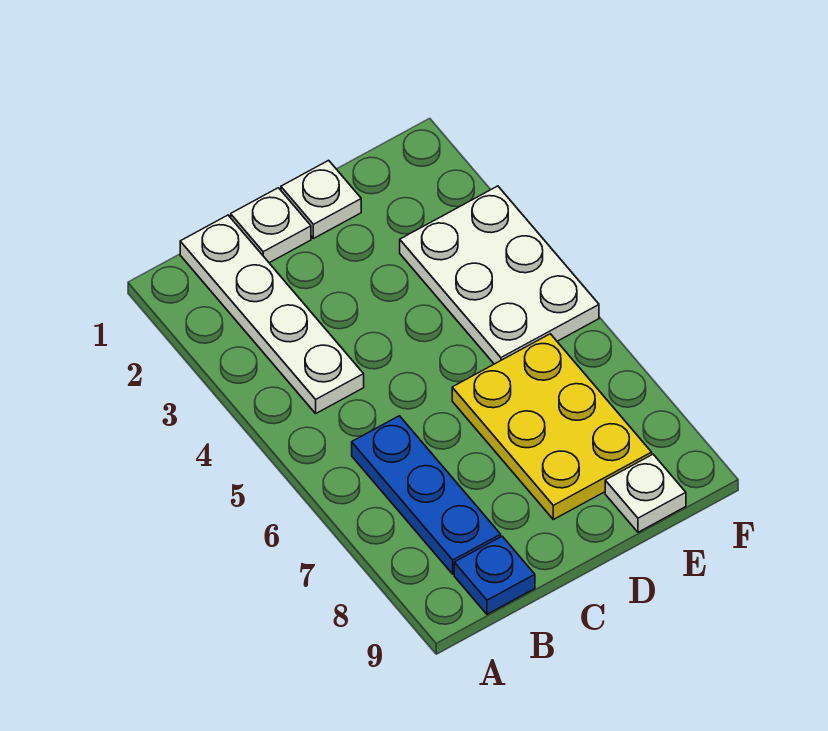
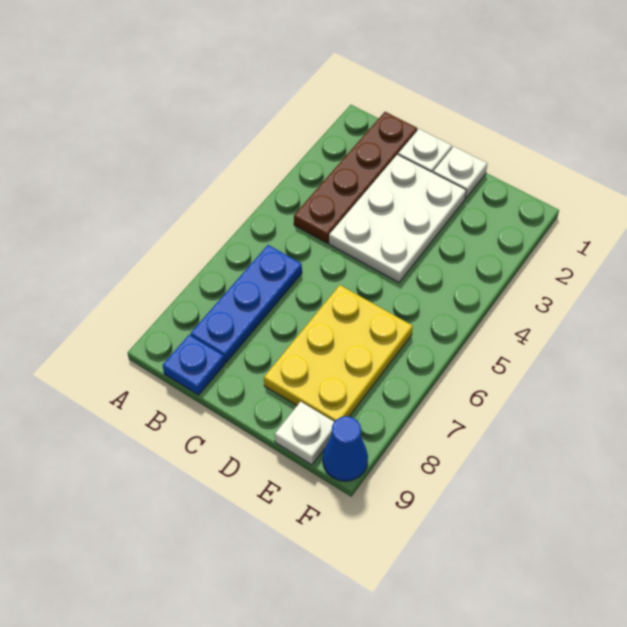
white 1x4 plate [180,215,364,413] -> brown 1x4 plate [294,112,417,243]
white 2x3 plate [400,186,599,364] -> white 2x3 plate moved to [329,154,466,283]
none -> blue 1x1 cone [323,416,368,481]

